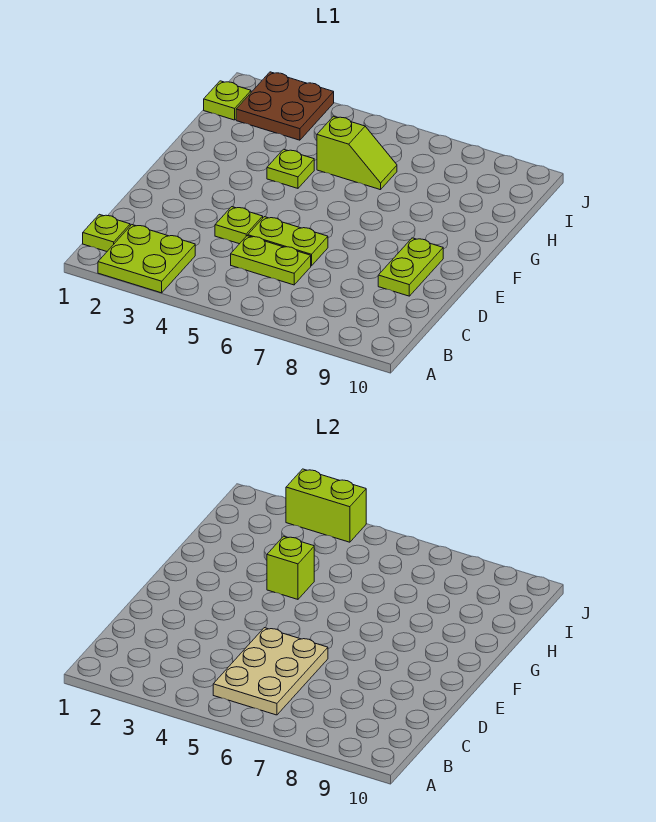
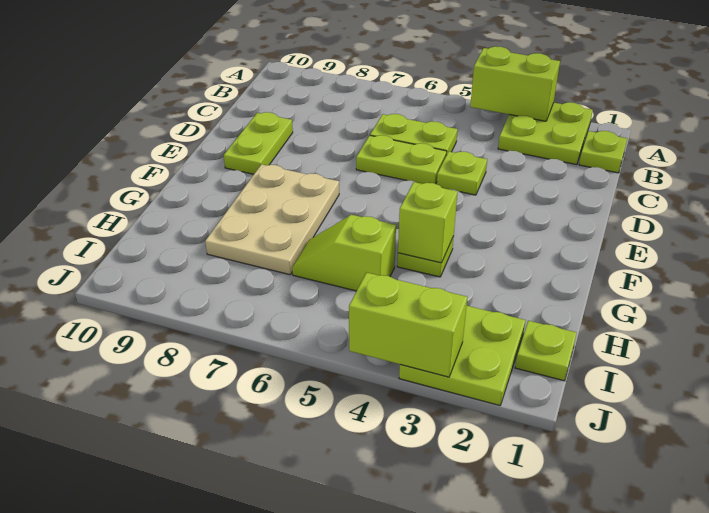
none -> lime 1x2 brick [470,46,560,121]
tan 2x3 plate [213,628,328,715] -> tan 2x3 plate moved to [205,164,339,275]
brown 2x2 plate [236,72,334,140] -> lime 2x2 plate [399,306,525,406]

